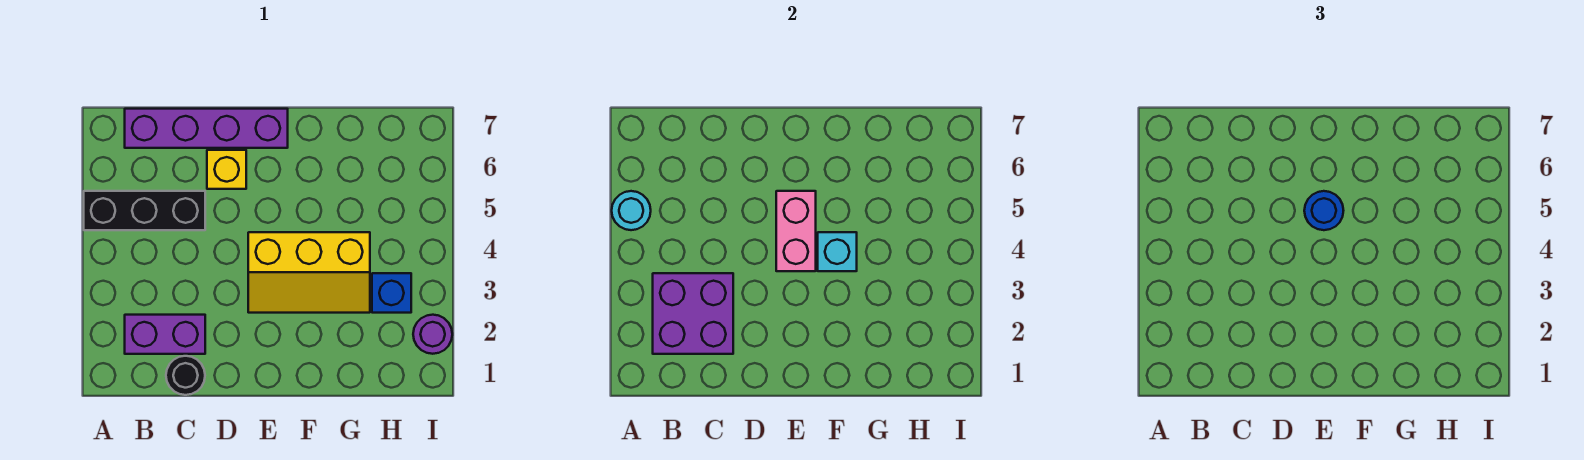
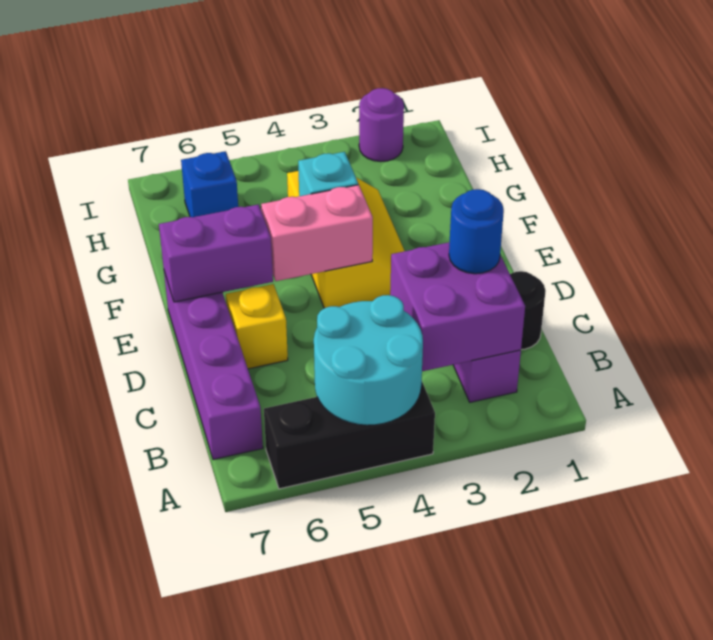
black 1x3 brick [84,191,205,230] -> black 1x3 brick turned to [264,382,435,489]
cyan 1x1 round brick [612,191,651,230] -> cyan 2x2 round brick [314,295,423,425]
blue 1x1 round brick [1304,191,1344,230] -> blue 1x1 round brick moved to [449,189,504,274]
none -> purple 1x2 brick [159,204,273,302]
blue 1x1 brick [372,273,411,313] -> blue 1x1 brick moved to [181,151,238,217]

